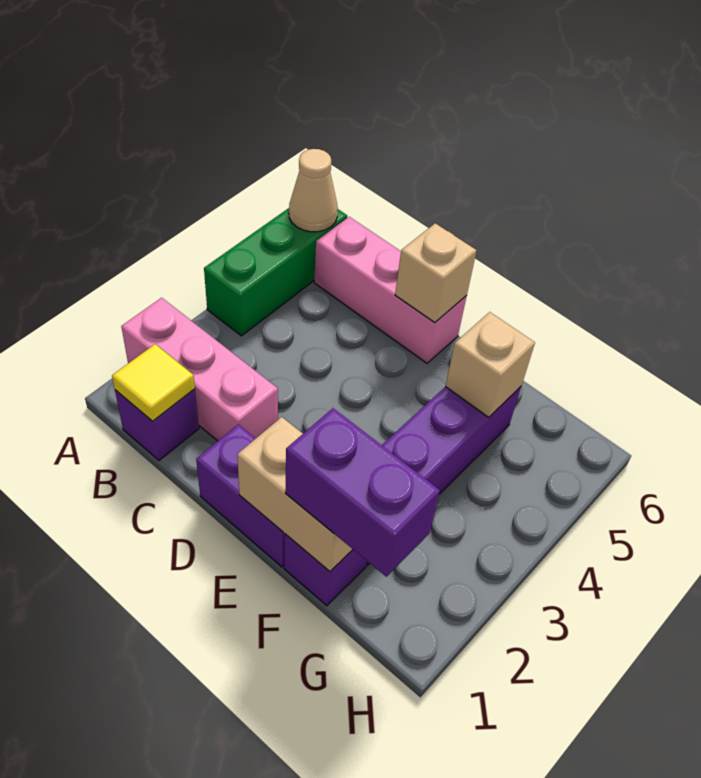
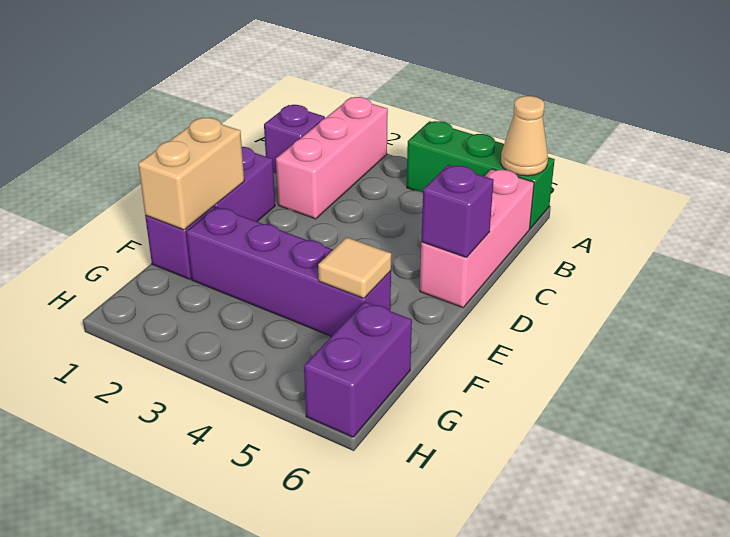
yellow 1x1 tile [112,344,195,421] -> none
tan 1x1 brick [395,223,477,323] -> purple 1x1 brick [421,165,494,258]
purple 1x2 brick [285,408,440,577] -> purple 1x2 brick moved to [304,302,412,437]
tan 1x1 brick [445,312,535,417] -> tan 1x1 tile [318,237,391,298]

